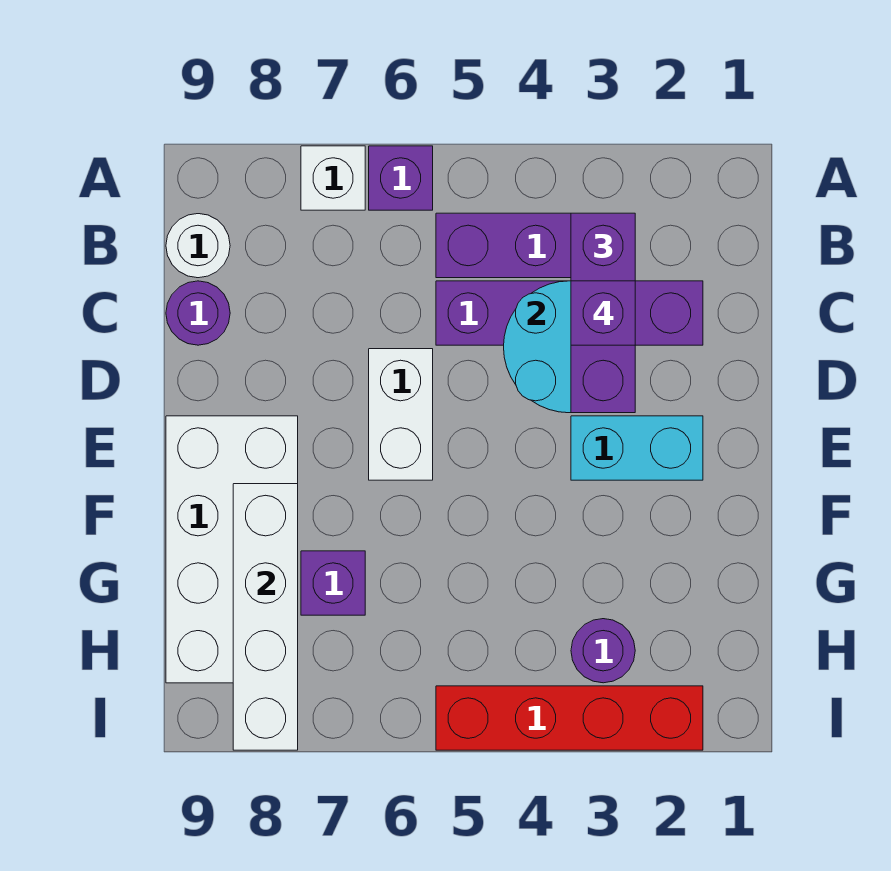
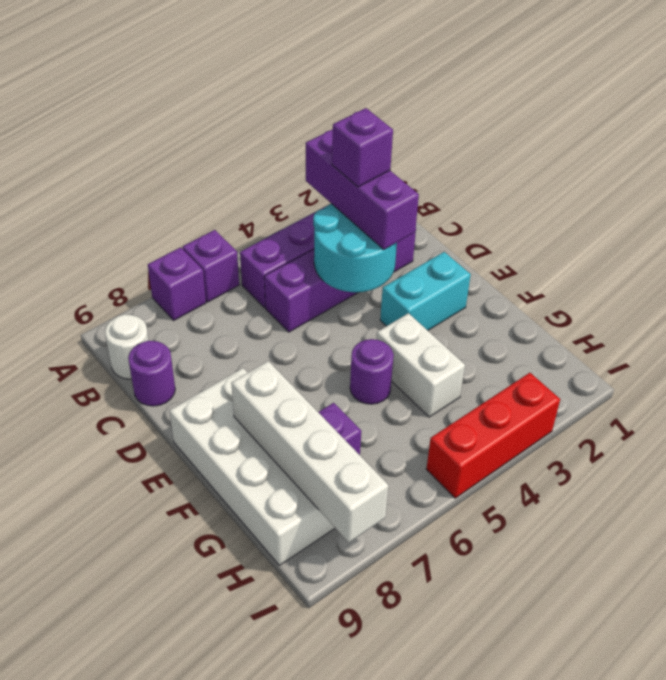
white 1x1 brick [301,146,365,210] -> purple 1x1 brick [148,247,206,320]
white 1x2 brick [369,349,433,480] -> white 1x2 brick moved to [376,313,465,417]
purple 1x1 round brick [571,619,635,683] -> purple 1x1 round brick moved to [350,339,394,404]
red 1x4 brick [436,686,703,750] -> red 1x3 brick [426,373,560,498]

